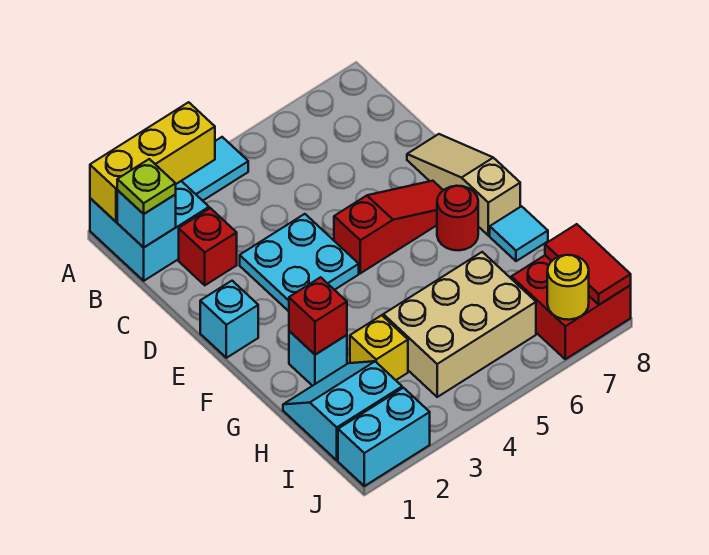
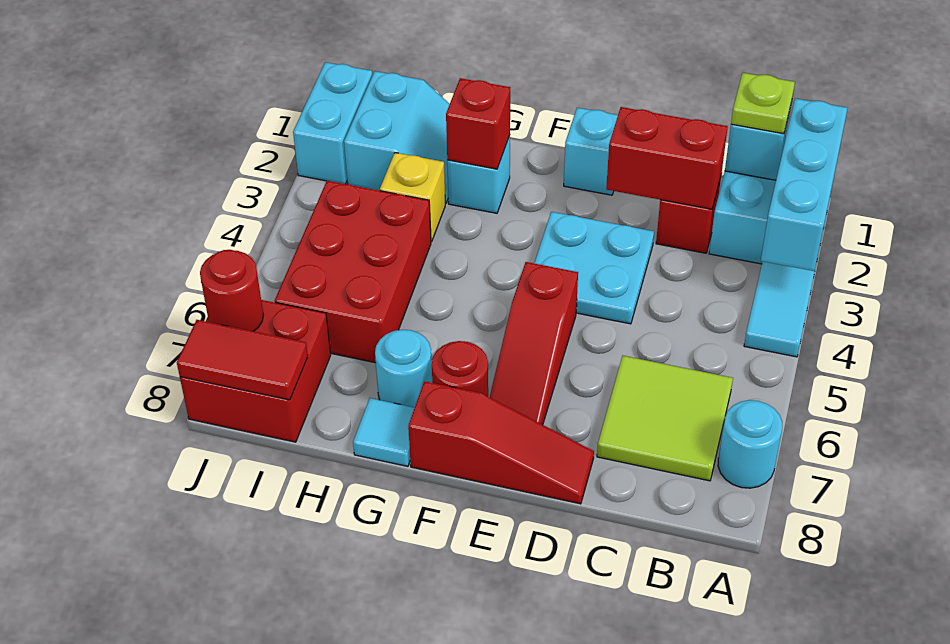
yellow 1x3 brick [90,102,215,222] -> cyan 1x3 brick [761,98,847,271]
none -> cyan 1x1 round brick [718,400,782,488]
none -> lime 2x2 tile [597,356,733,481]
none -> red 1x2 brick [606,107,728,209]
tan 1x3 slope [407,134,520,236] -> red 1x3 slope [408,381,594,504]
none -> cyan 1x1 round brick [375,330,432,407]
tan 2x3 brick [383,252,536,397] -> red 2x3 brick [275,181,431,363]
yellow 1x1 round brick [547,255,589,320] -> red 1x1 round brick [200,250,263,331]

